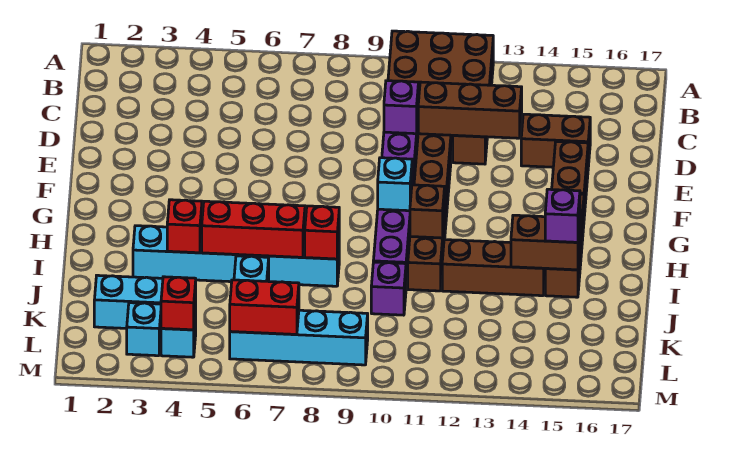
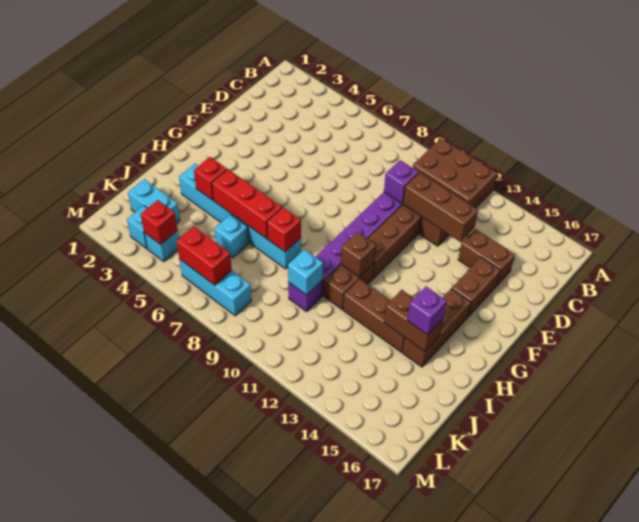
cyan 1x1 brick [378,158,412,211] -> cyan 1x1 brick moved to [288,249,323,295]
cyan 1x4 brick [230,310,368,365] -> cyan 1x3 brick [179,259,252,316]

